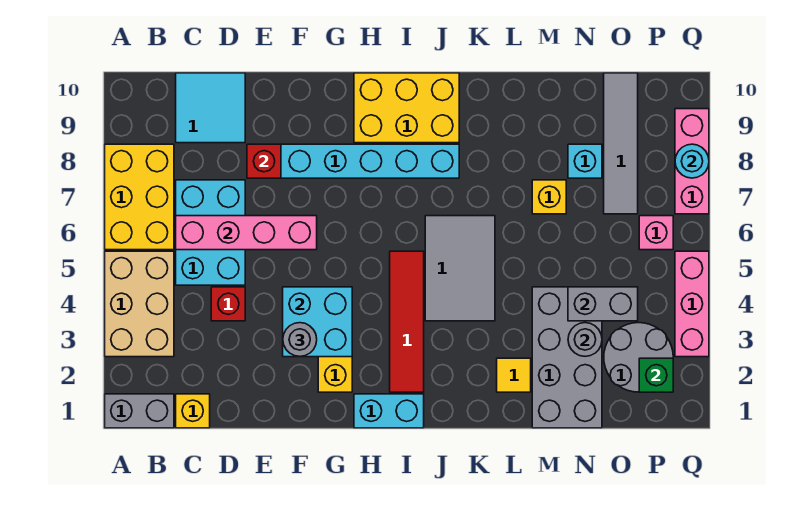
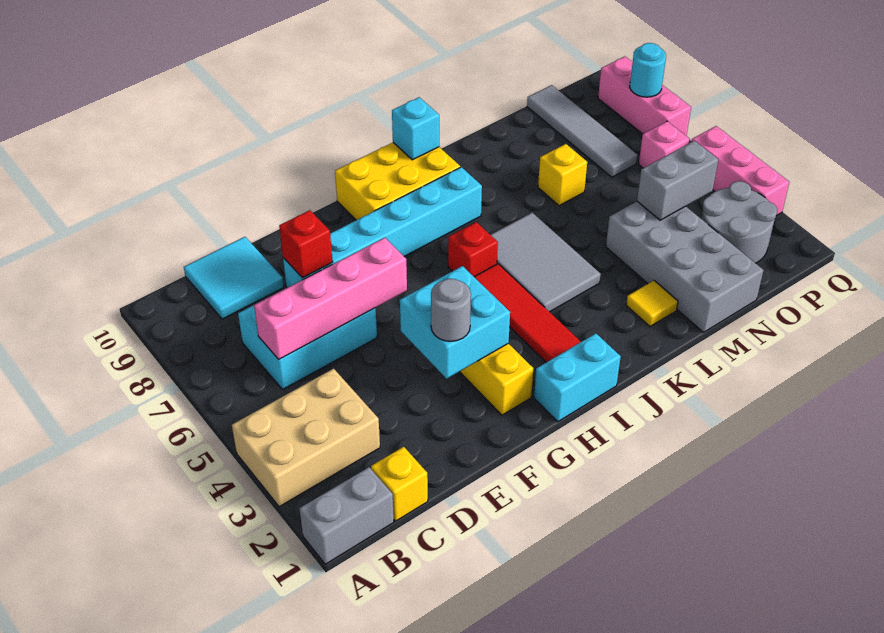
tan 2x3 brick [105,251,174,357] -> tan 2x3 brick turned to [232,369,380,507]
yellow 2x3 brick [105,144,174,250] -> none
cyan 2x3 brick [176,180,245,285] -> cyan 2x3 brick turned to [238,305,377,389]
red 1x1 brick [211,287,245,321] -> red 1x1 brick moved to [448,222,498,276]
grey 1x1 round brick [568,323,602,356] -> none
cyan 1x1 brick [568,144,602,178] -> cyan 1x1 brick moved to [392,97,439,160]
green 1x1 brick [639,358,673,392] -> none

